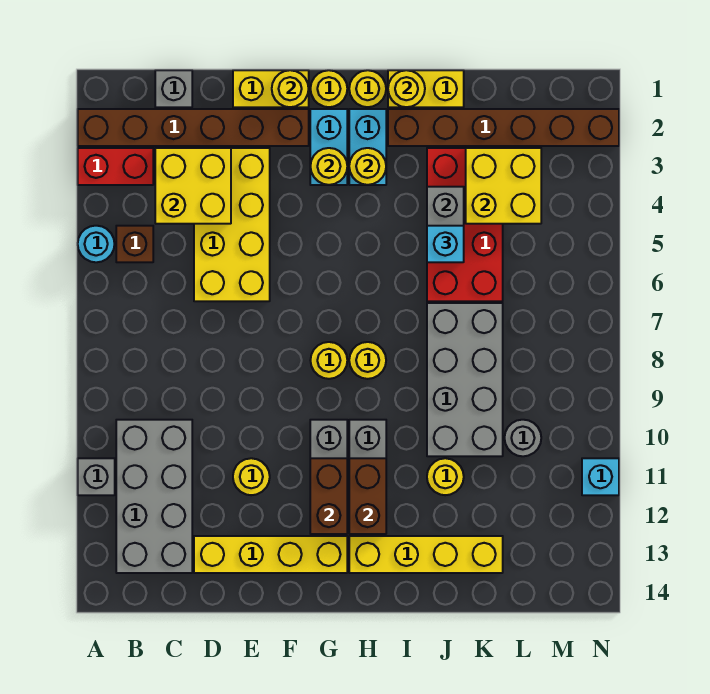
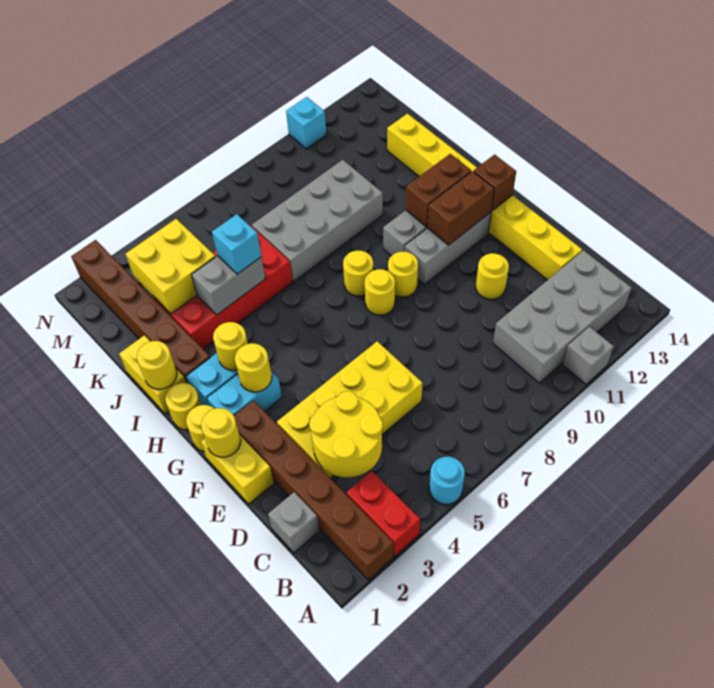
brown 1x1 brick [116,226,153,262] -> brown 1x1 brick moved to [474,155,516,210]
yellow 2x2 brick [155,148,231,224] -> yellow 2x2 round brick [309,391,383,478]
yellow 1x1 round brick [427,458,464,495] -> yellow 1x1 round brick moved to [388,252,418,297]
grey 1x1 round brick [505,420,541,456] -> none

